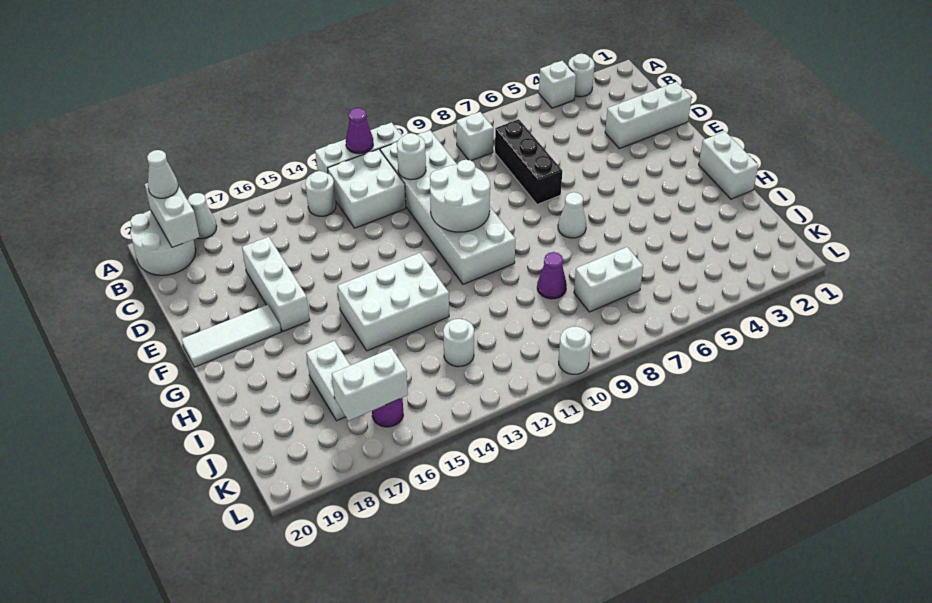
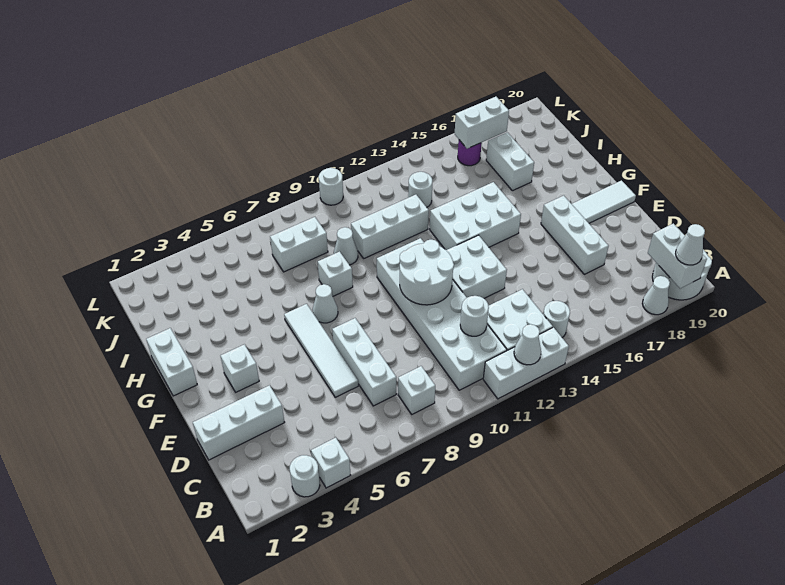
purple 1x1 cone [346,108,373,154] -> white 1x1 cone [514,324,541,365]
black 1x3 brick [495,119,562,204] -> white 1x3 brick [332,318,396,406]
none -> white 1x4 tile [284,304,358,397]
none -> white 2x2 brick [446,235,507,298]
none -> white 1x1 brick [221,345,259,392]
none -> white 1x1 brick [318,252,353,296]
purple 1x1 cone [537,252,567,299] -> white 1x1 cone [334,227,358,265]
none -> white 1x3 brick [351,195,429,258]

